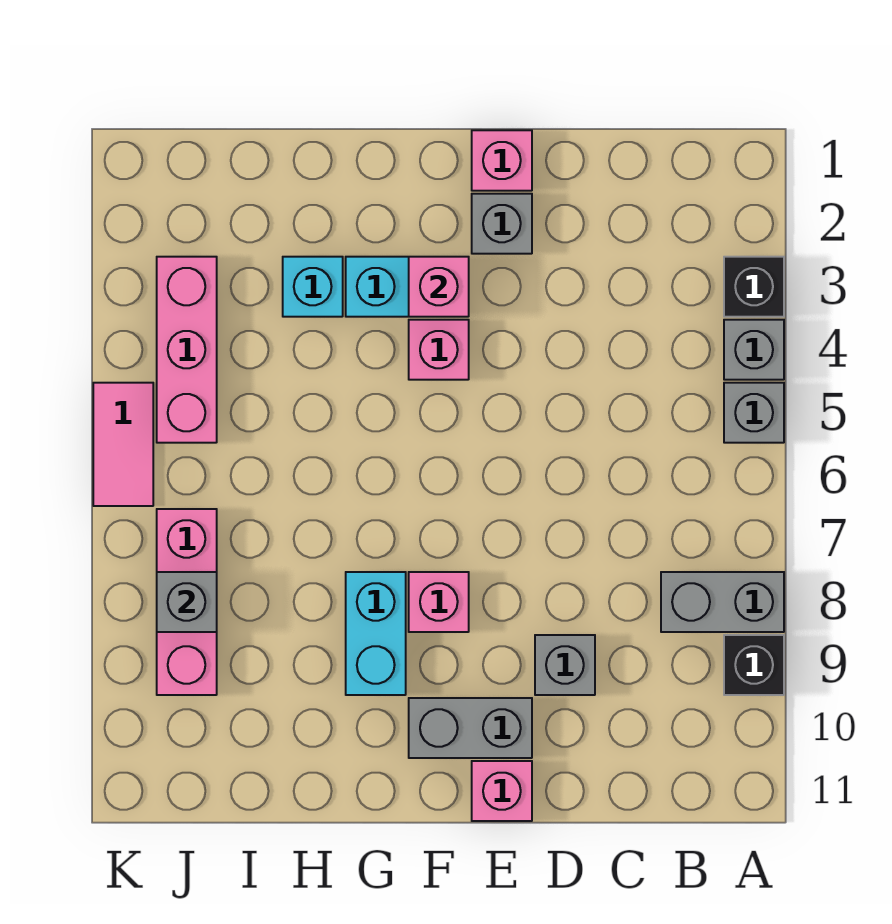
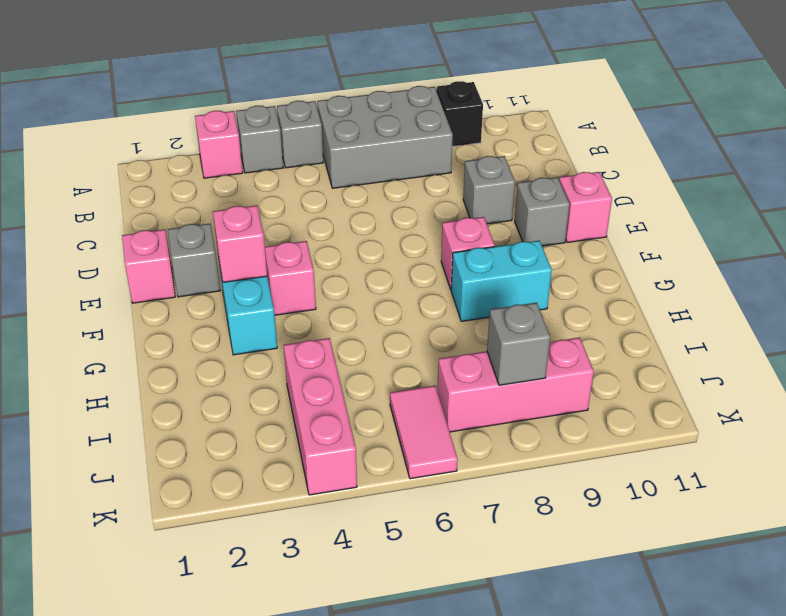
black 1x1 brick [724,257,784,317] -> pink 1x1 brick [195,111,243,178]
grey 1x2 brick [661,572,784,632] -> grey 2x3 brick [317,86,453,188]
grey 1x2 brick [409,698,532,758] -> grey 1x1 brick [515,177,570,246]
cyan 1x1 brick [283,257,343,317] -> none
pink 1x3 brick [157,257,217,443] -> pink 1x3 brick turned to [284,338,357,495]
pink 1x2 tile [93,383,153,506] -> pink 1x2 tile turned to [390,386,458,479]

